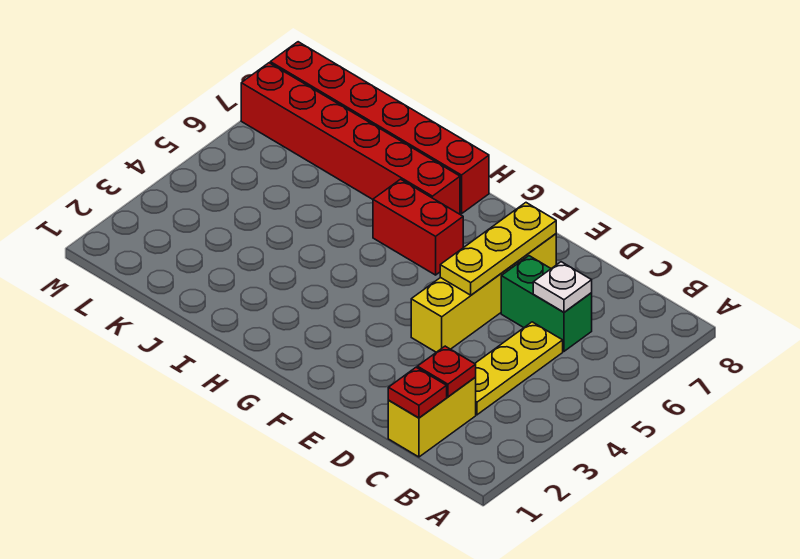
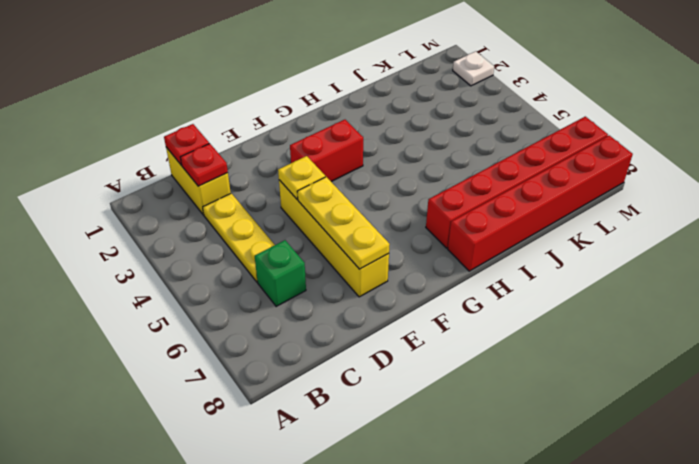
green 1x2 brick [501,256,592,351] -> green 1x1 brick [255,240,306,306]
white 1x1 plate [533,262,592,312] -> white 1x1 plate moved to [453,51,494,86]
none -> yellow 1x1 plate [278,156,325,199]
red 1x2 brick [373,179,463,275] -> red 1x2 brick moved to [290,120,363,182]

